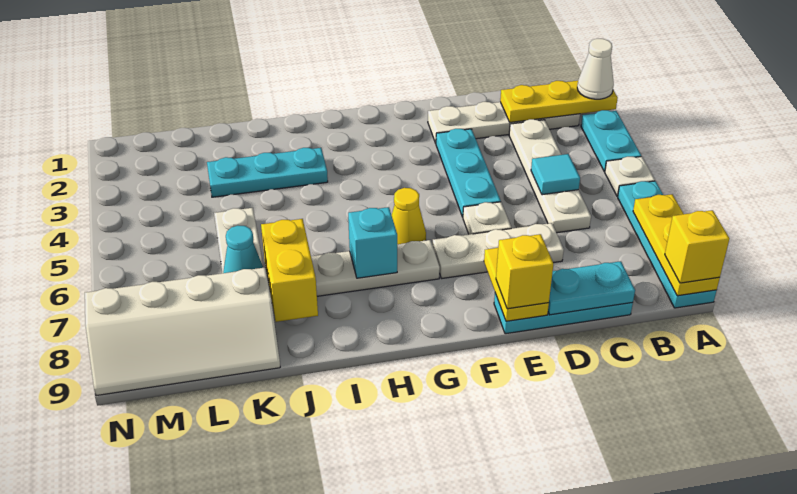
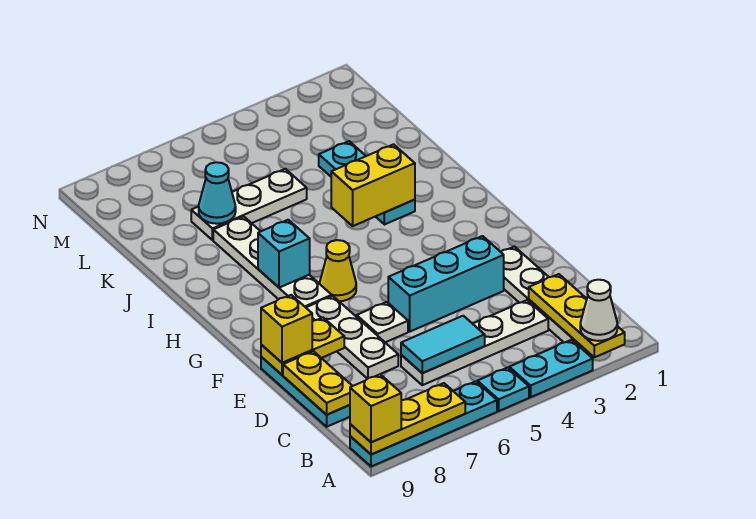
white 1x1 plate [605,157,655,196] -> cyan 1x1 plate [477,368,529,411]
cyan 1x1 tile [531,154,580,195] -> cyan 1x2 tile [401,316,485,373]
cyan 1x2 plate [548,261,635,315] -> yellow 1x2 plate [283,351,352,415]
cyan 1x3 plate [436,129,501,217] -> cyan 1x3 brick [388,236,504,331]
yellow 1x2 brick [261,219,318,322] -> yellow 1x2 brick moved to [331,144,415,226]
white 2x4 slope [85,267,280,396] -> none

